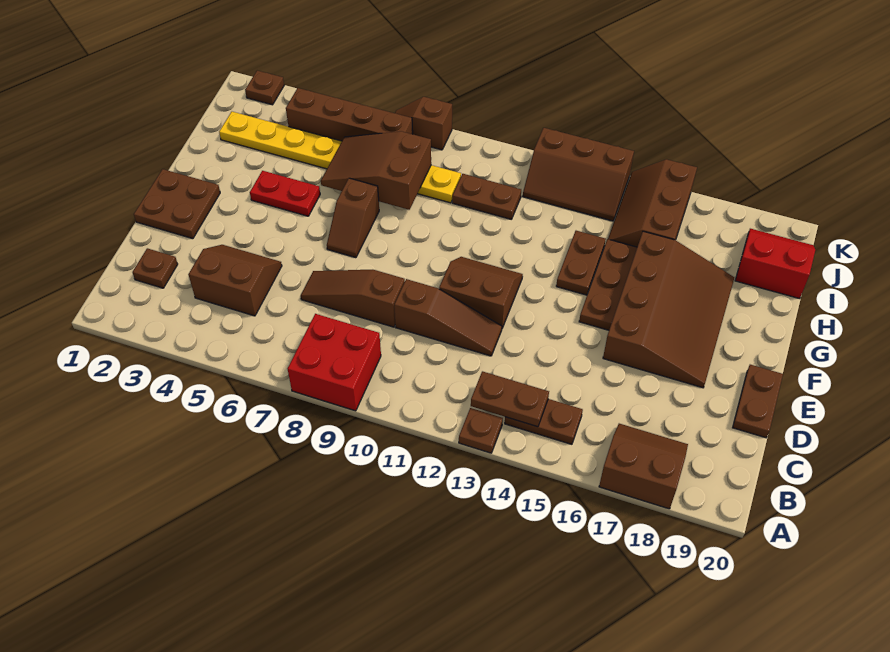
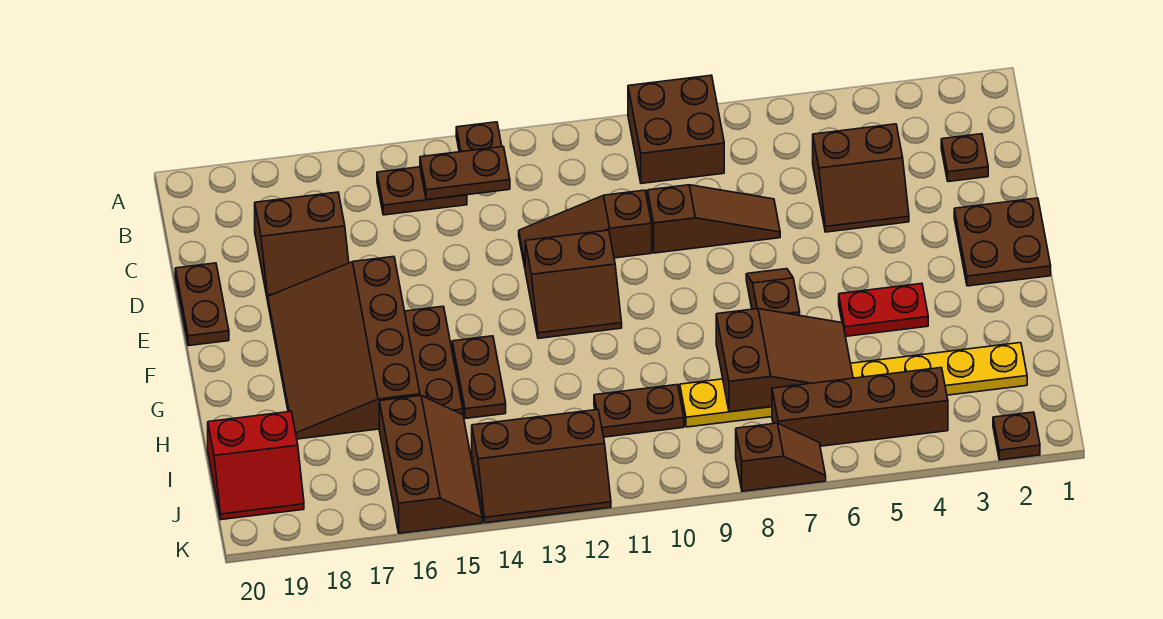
red 2x2 brick [288,314,381,411] -> brown 2x2 brick [628,75,724,184]
brown 2x2 slope [599,424,688,509] -> brown 2x2 slope moved to [255,192,349,300]
brown 2x3 slope [523,128,634,221] -> brown 2x3 slope turned to [472,410,611,523]

